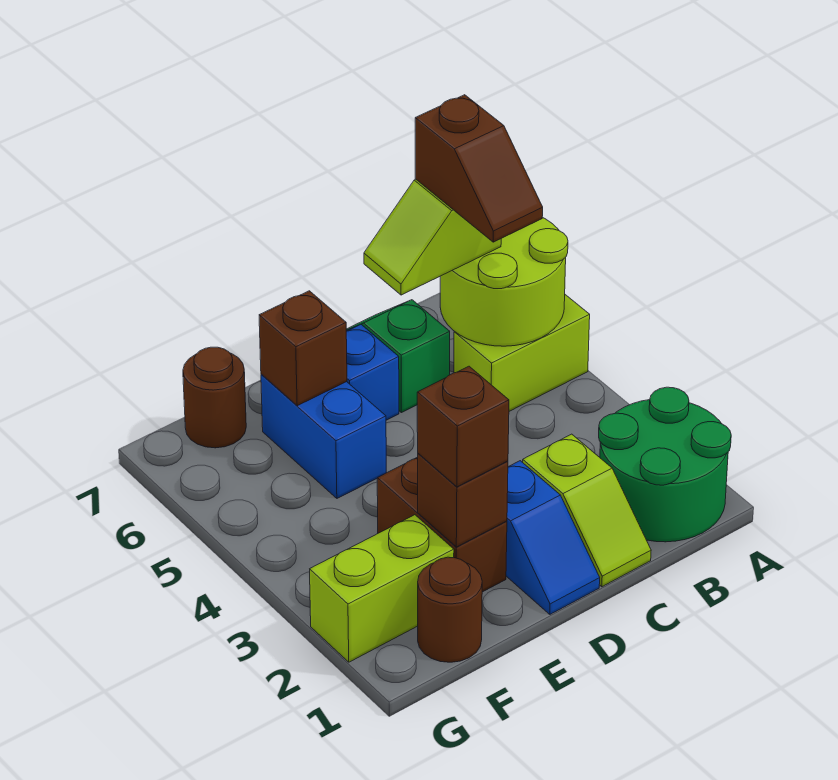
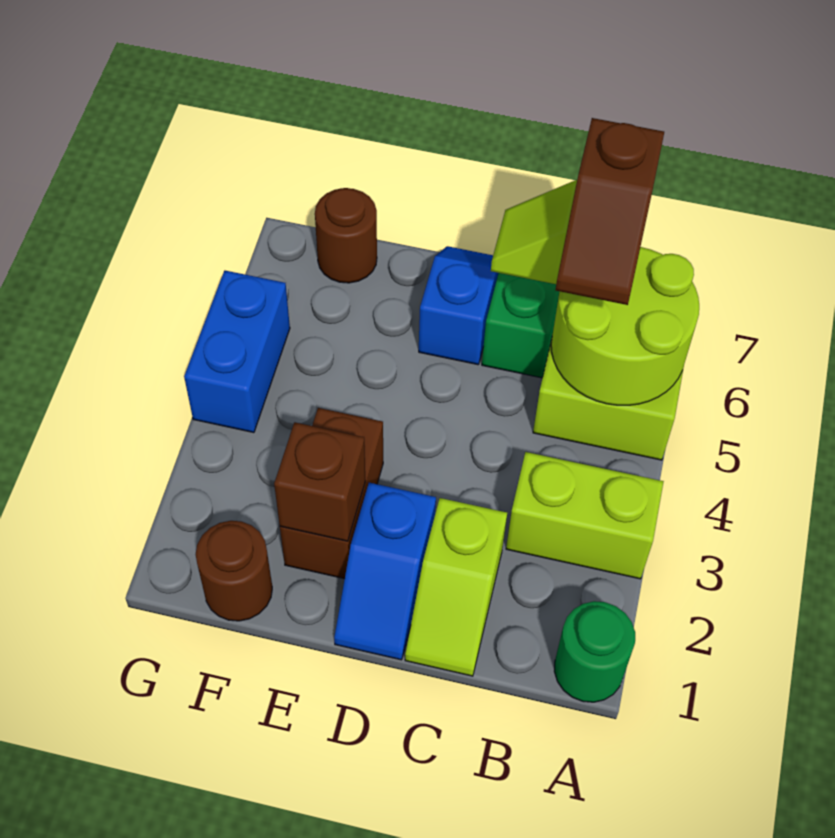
green 2x2 round brick [599,387,731,542] -> green 1x1 round brick [554,601,635,702]
brown 1x1 brick [417,366,509,487] -> none
blue 1x2 brick [261,374,386,498] -> blue 1x2 brick moved to [184,271,290,433]
brown 1x1 brick [259,291,347,406] -> none
lime 1x2 brick [310,515,454,662] -> lime 1x2 brick moved to [506,452,664,579]

